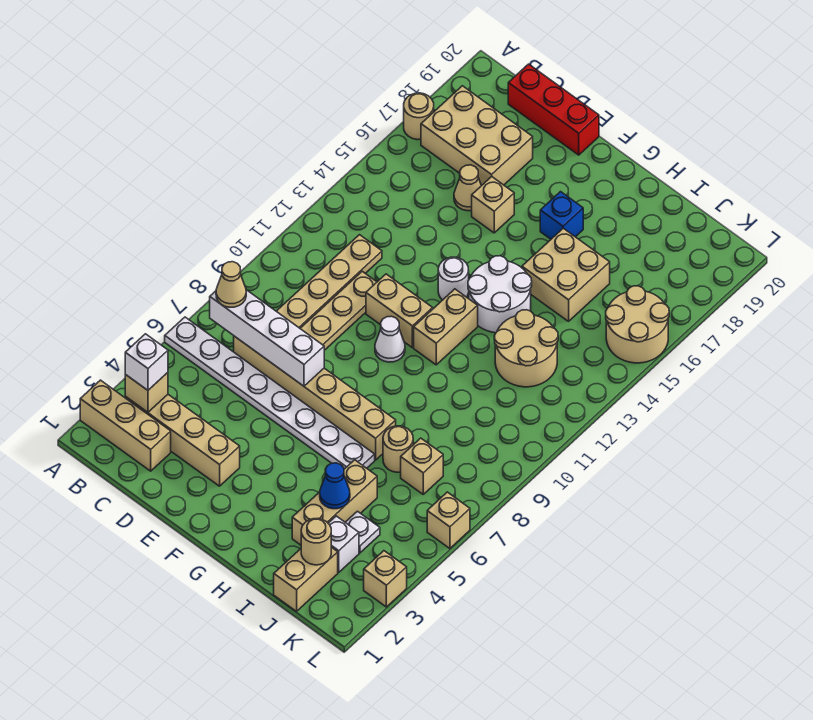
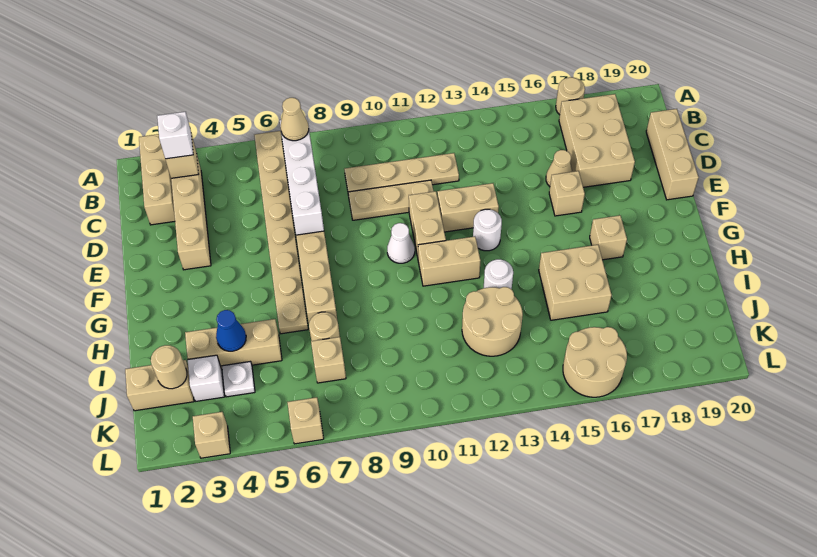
white 1x8 plate [165,317,375,469] -> tan 1x8 plate [254,131,308,334]
red 1x3 brick [508,64,599,155] -> tan 1x3 brick [646,109,699,200]
none -> tan 1x2 brick [437,183,499,232]
white 2x2 round brick [468,256,532,333] -> white 1x1 round brick [484,259,513,289]
blue 1x1 brick [540,192,583,239] -> tan 1x1 brick [590,215,627,260]

